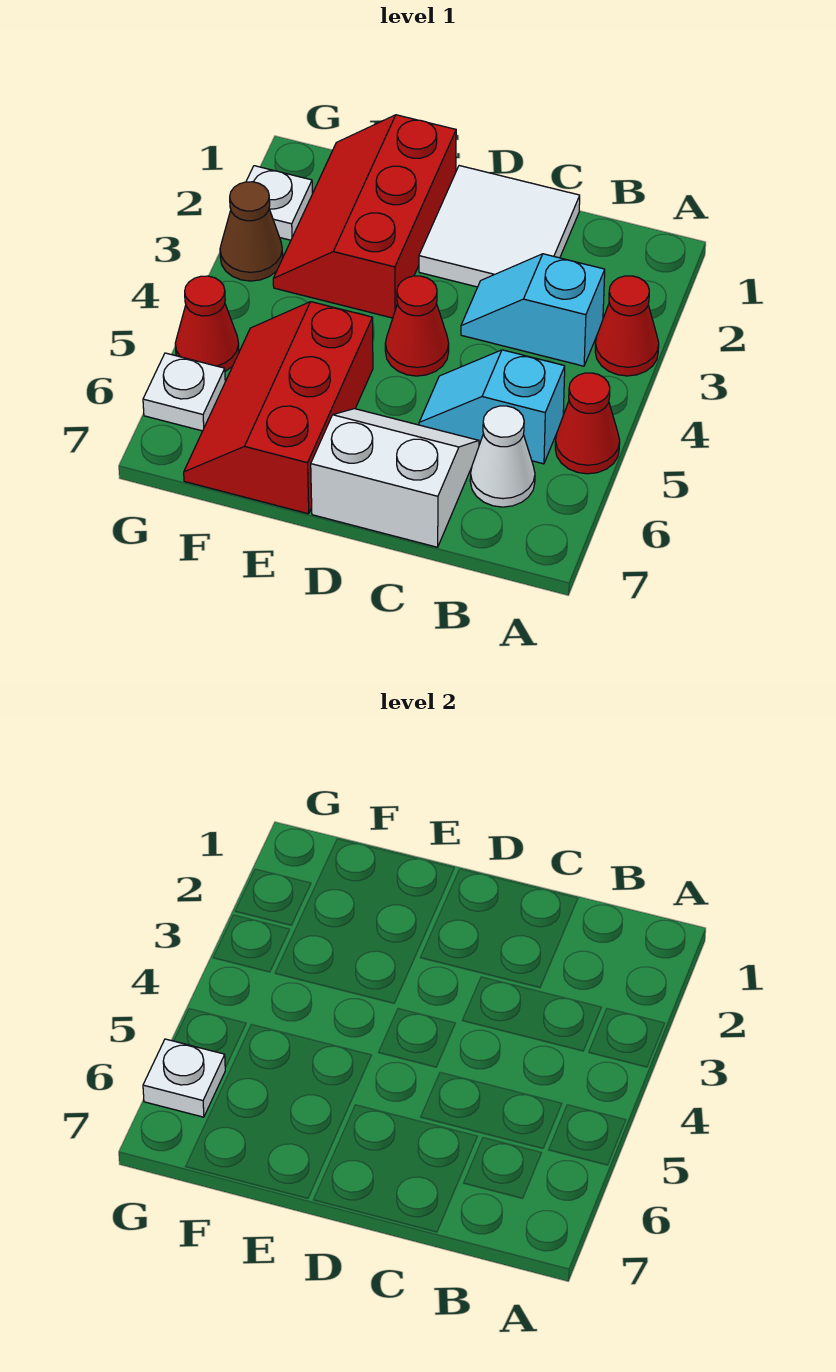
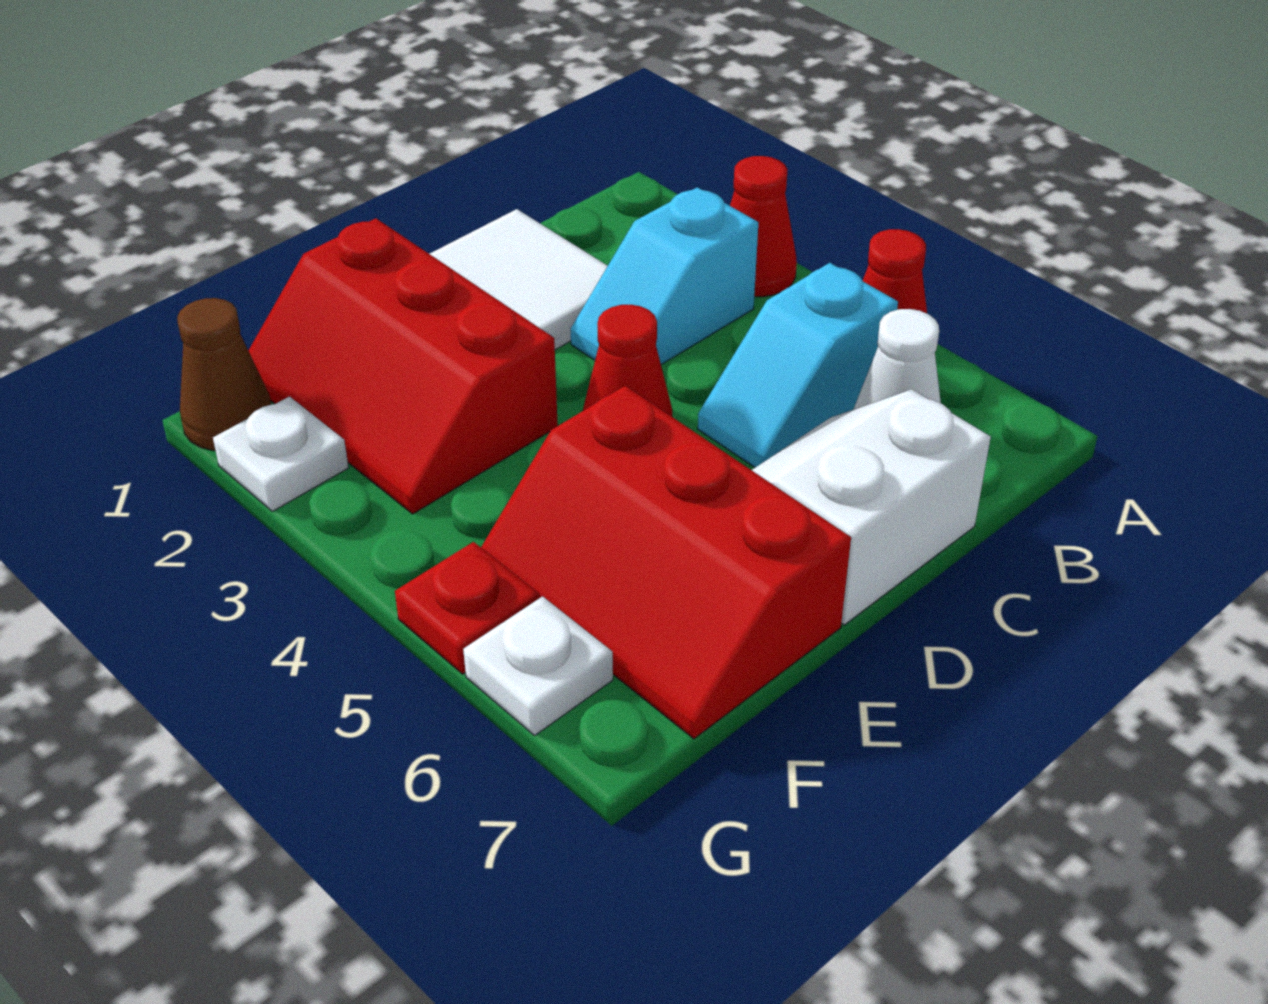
brown 1x1 cone [220,182,283,281] -> brown 1x1 cone moved to [177,298,271,451]
red 1x1 cone [175,276,239,371] -> red 1x1 plate [395,542,539,674]
white 1x1 plate [143,1039,226,1117] -> none

